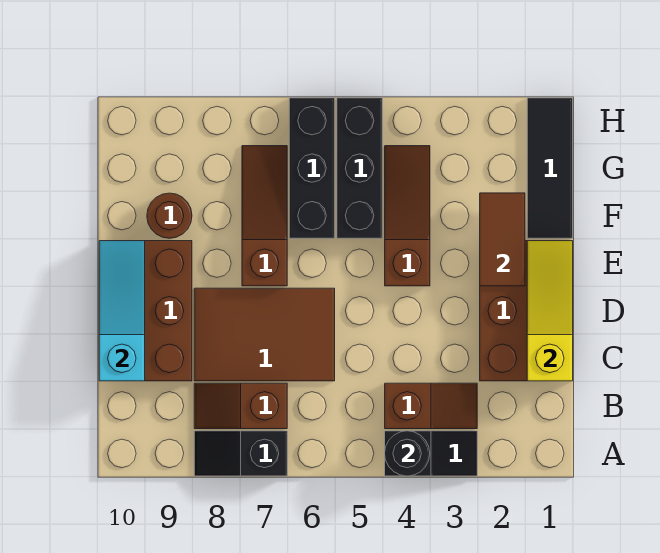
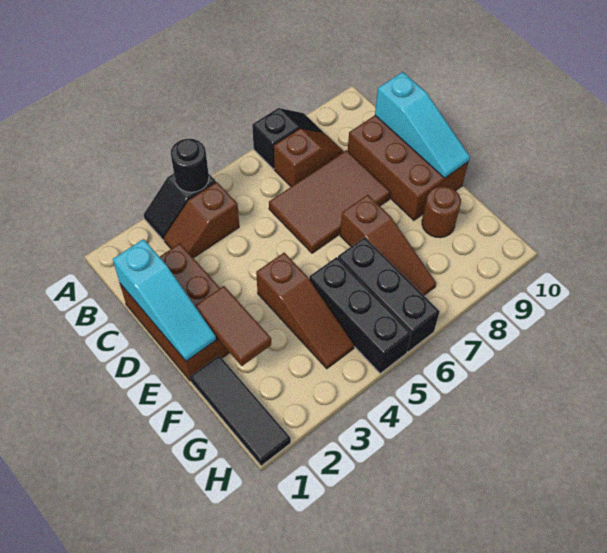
yellow 1x3 slope [527,241,573,381] -> cyan 1x3 slope [113,239,216,361]

